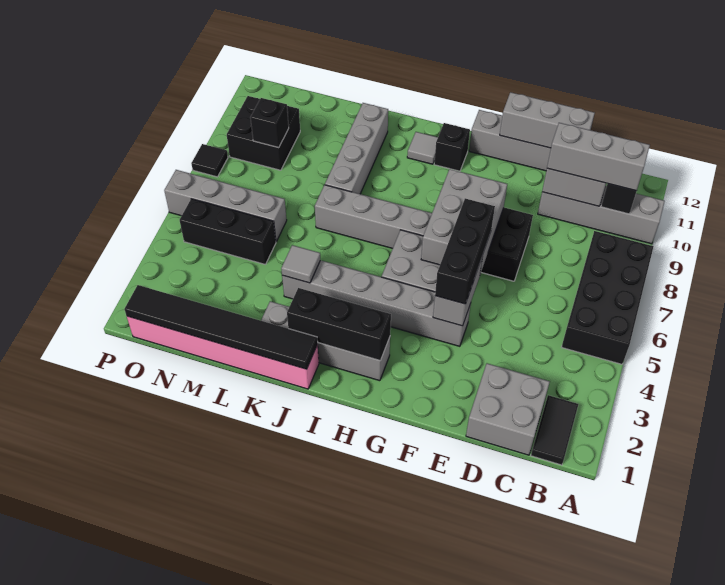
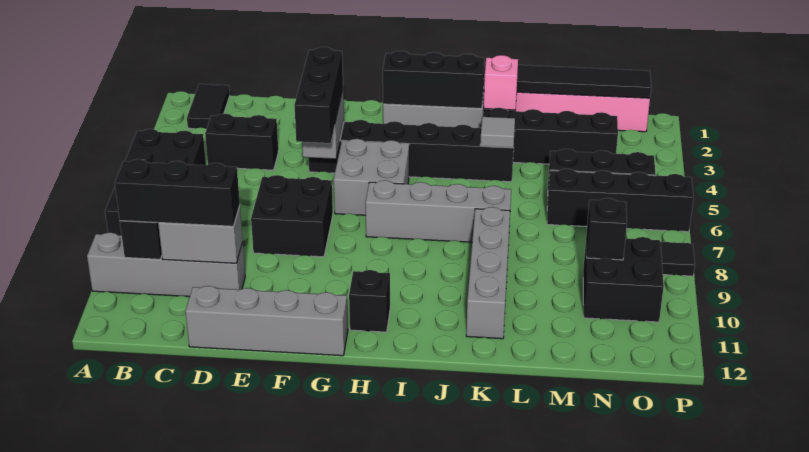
grey 1x3 brick [547,123,650,191] -> black 1x3 brick [115,159,240,226]
grey 2x2 brick [466,363,550,455] -> none
none -> black 1x2 brick [205,114,278,170]
grey 1x3 brick [500,92,595,148] -> none
grey 1x6 brick [282,260,471,346] -> black 1x6 brick [308,120,514,182]
grey 2x3 brick [421,169,507,274] -> none
grey 1x1 tile [407,132,438,164] -> none
none -> pink 1x1 brick [484,55,518,110]
none -> black 1x4 brick [483,108,618,164]
grey 1x4 brick [164,170,287,242] -> black 1x4 brick [547,169,694,232]

